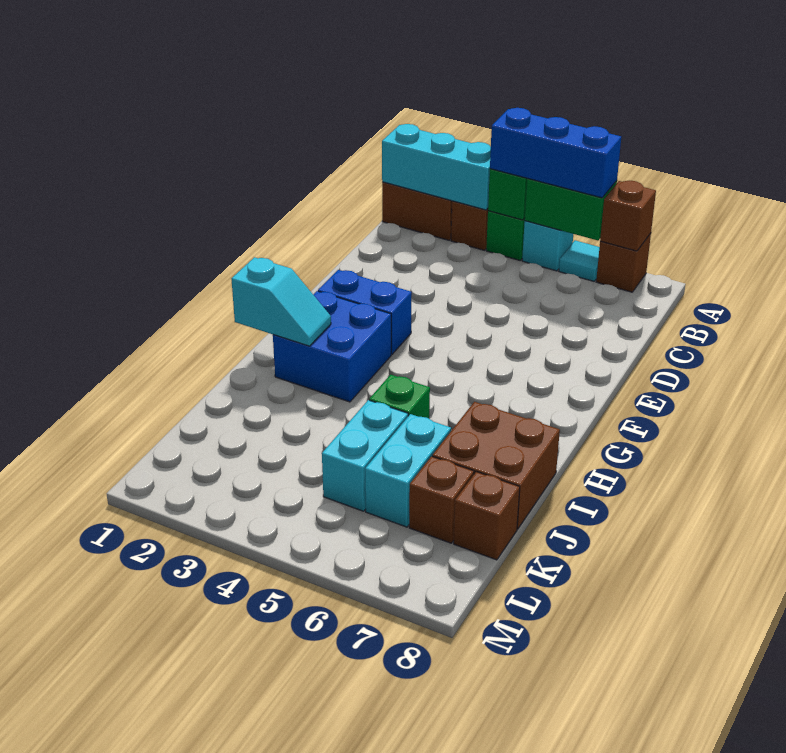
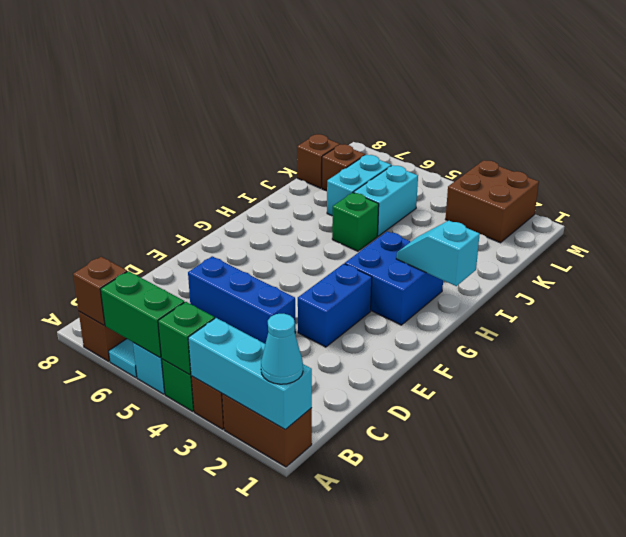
none -> cyan 1x1 cone [261,314,303,384]
blue 1x3 brick [490,108,621,198] -> blue 1x3 brick moved to [188,256,296,344]
blue 1x2 brick [318,270,412,354] -> blue 1x2 brick turned to [298,264,372,347]
brown 2x2 brick [432,402,560,529] -> brown 2x2 brick moved to [445,160,539,243]

